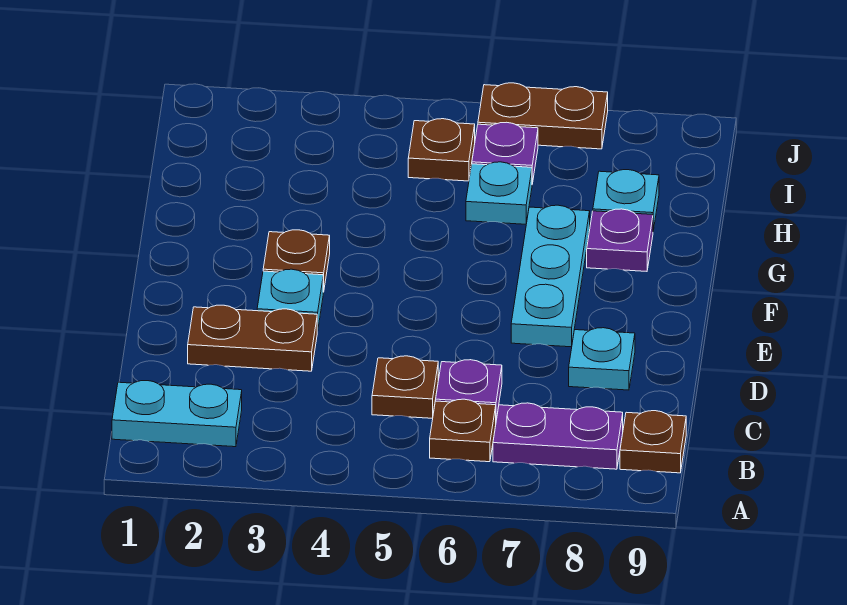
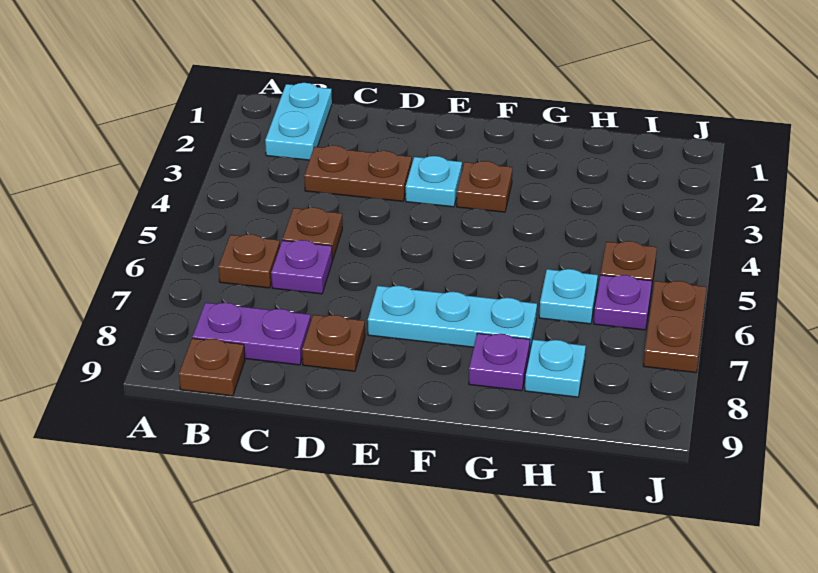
purple 1x2 plate [493,403,623,469] -> purple 1x2 plate turned to [193,303,311,365]
brown 1x2 plate [188,305,317,371] -> brown 1x2 plate turned to [304,145,412,201]
cyan 1x1 plate [569,328,635,390] -> brown 1x1 plate [302,315,365,371]

